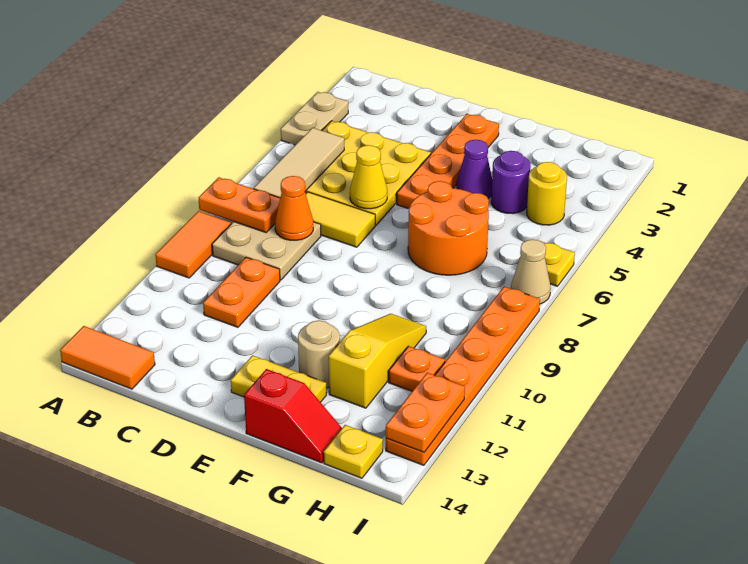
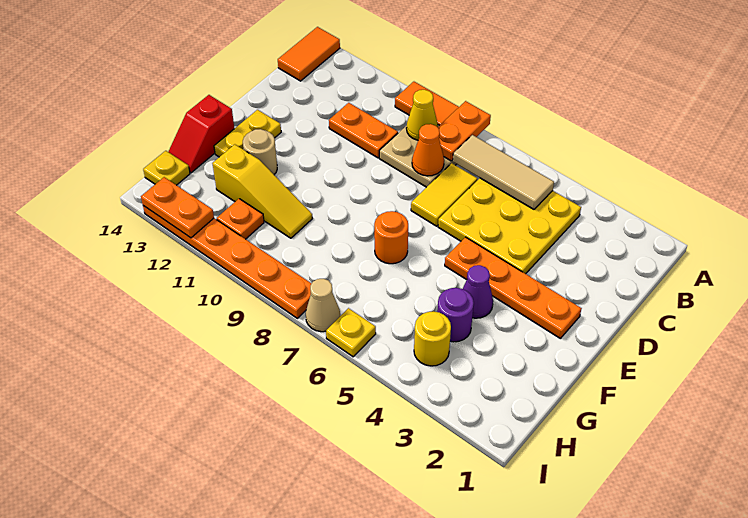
tan 1x2 plate [281,92,348,145] -> none
yellow 1x1 cone [350,145,387,209] -> yellow 1x1 cone moved to [406,90,438,140]
orange 2x2 round brick [408,181,489,275] -> orange 1x1 round brick [374,211,408,264]

